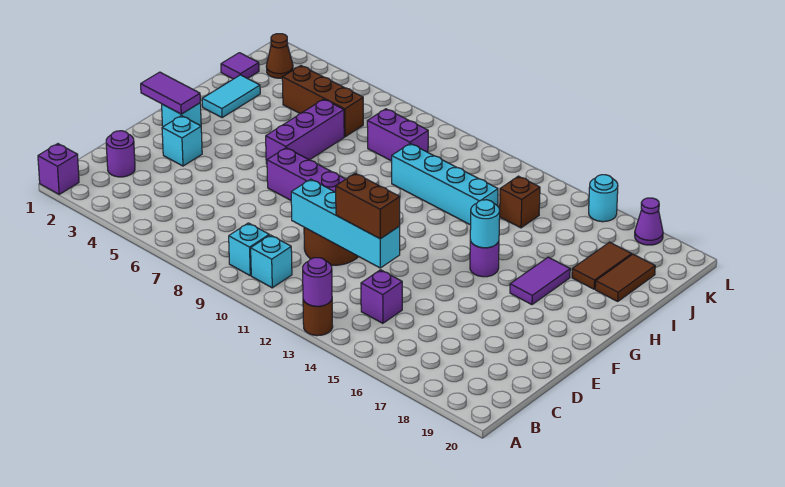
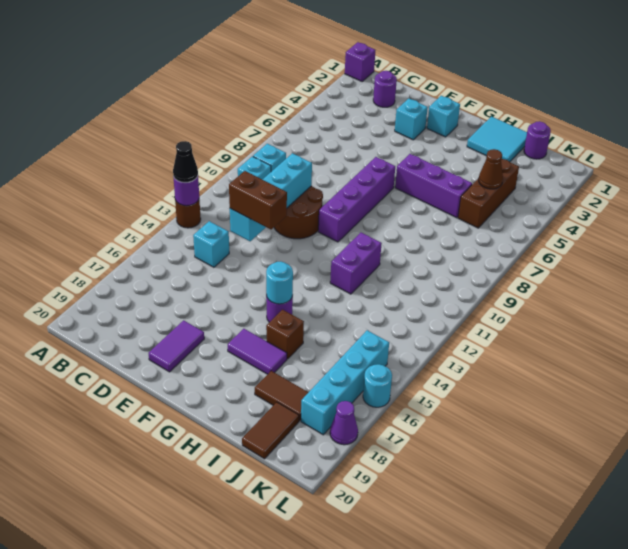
none -> black 1x1 cone [173,141,198,182]
purple 1x1 brick [361,270,402,323] -> cyan 1x1 brick [193,221,229,267]
brown 1x2 brick [336,173,400,239] -> brown 1x2 brick turned to [229,171,287,229]
purple 1x2 tile [141,72,200,114] -> purple 1x2 tile moved to [149,320,204,372]
cyan 1x2 tile [202,75,260,118] -> cyan 2x2 tile [467,117,527,162]
cyan 1x4 brick [392,144,498,225] -> cyan 1x4 brick moved to [301,330,389,435]
brown 1x2 tile [595,254,655,301] -> brown 1x2 tile turned to [242,402,299,459]
purple 1x1 tile [221,53,259,79] -> purple 1x1 round brick [524,121,551,159]
purple 1x2 brick [367,109,428,161] -> purple 1x2 brick moved to [330,233,382,294]
brown 1x1 brick [499,176,540,228] -> brown 1x1 brick moved to [266,310,304,359]
brown 1x1 cone [266,34,293,78] -> brown 1x1 cone moved to [479,149,503,189]

